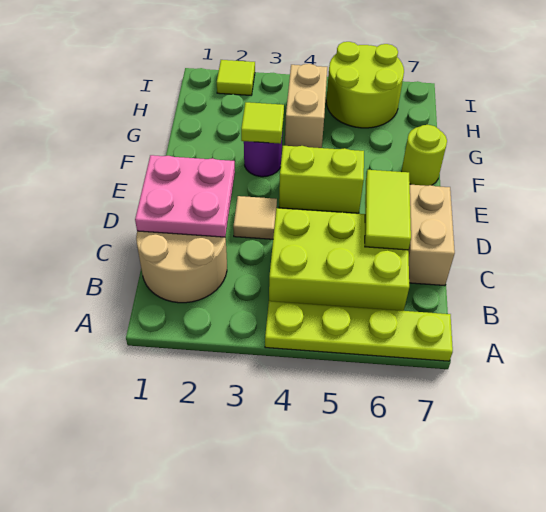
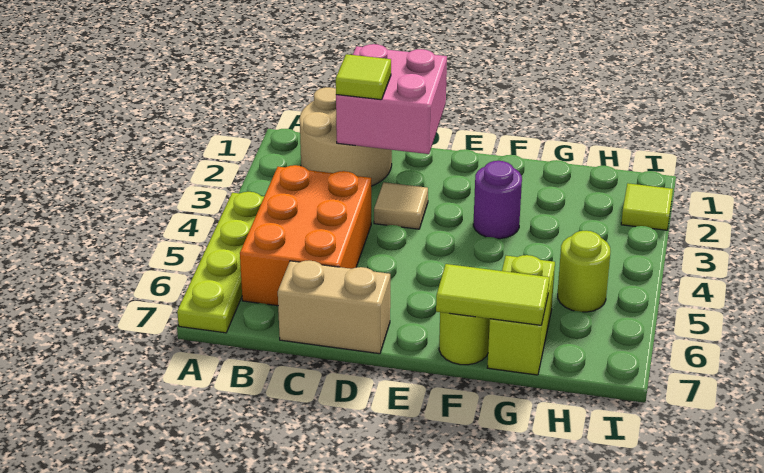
lime 2x3 brick [269,208,409,311] -> orange 2x3 brick [240,165,371,306]
pink 2x2 plate [135,155,235,237] -> pink 2x2 brick [336,44,447,154]
lime 1x2 tile [365,170,411,250] -> lime 1x2 tile moved to [436,264,549,325]
lime 1x2 brick [279,146,364,213] -> lime 1x2 brick moved to [487,255,555,375]
lime 1x1 tile [241,102,284,144] -> lime 1x1 tile moved to [336,54,391,100]
tan 1x2 brick [285,64,327,148] -> none
lime 2x2 round brick [326,42,404,128] -> lime 1x1 round brick [558,231,610,312]

